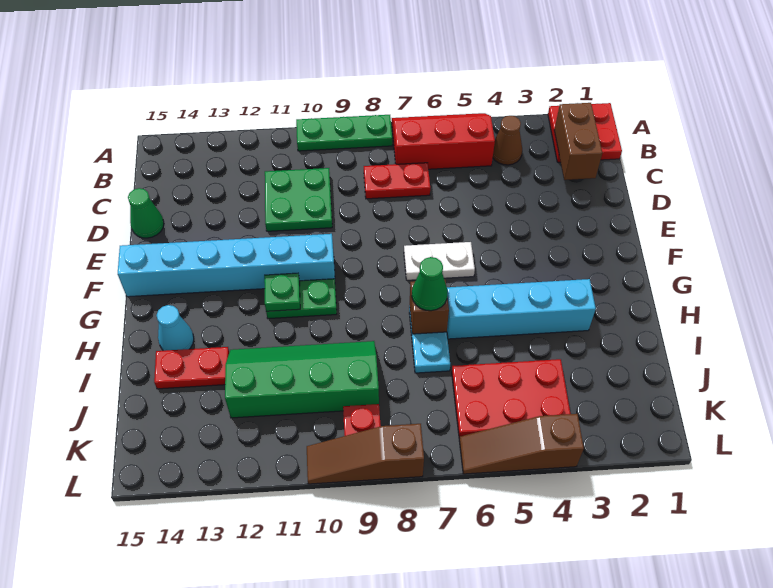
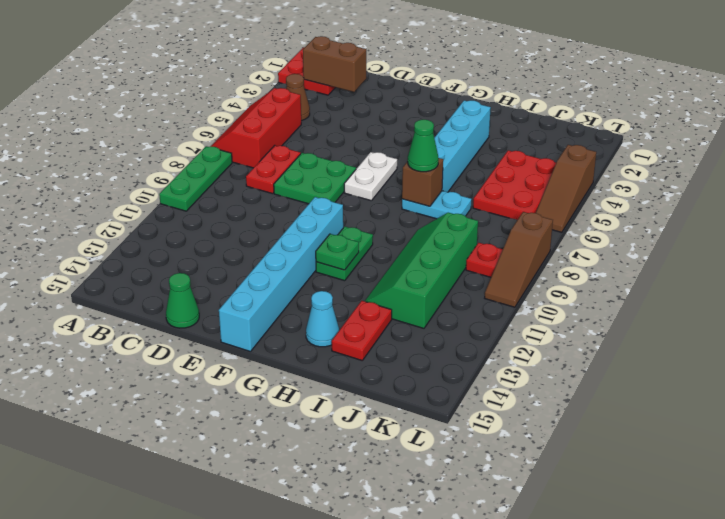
green 2x2 plate [265,168,332,231] -> green 2x2 plate moved to [274,153,356,204]

